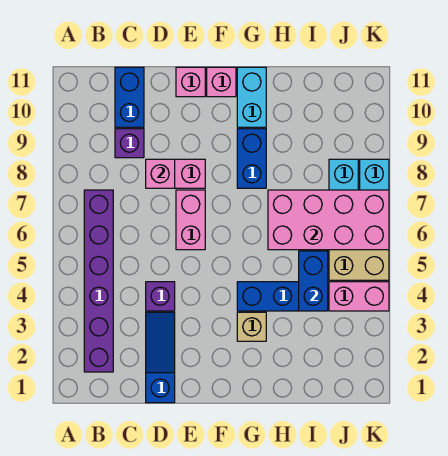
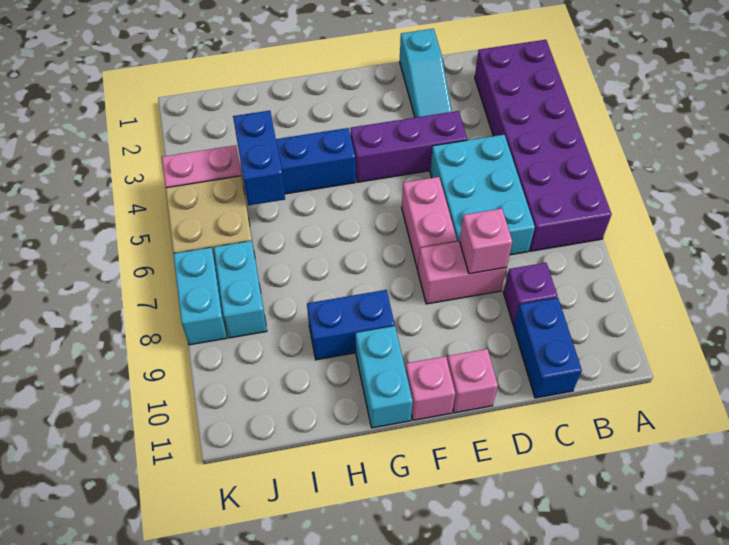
purple 1x6 brick [84,190,113,372] -> purple 2x6 brick [475,40,612,251]
none -> cyan 2x3 brick [430,135,535,255]
blue 1x3 slope [146,312,175,403] -> cyan 1x3 slope [400,29,452,118]
purple 1x1 brick [146,282,175,311] -> purple 1x3 brick [350,111,467,182]
tan 1x1 brick [237,312,266,341] -> none
blue 1x2 brick [237,129,266,188] -> blue 1x2 brick turned to [307,290,395,360]
pink 2x4 brick [268,190,389,250] -> none

